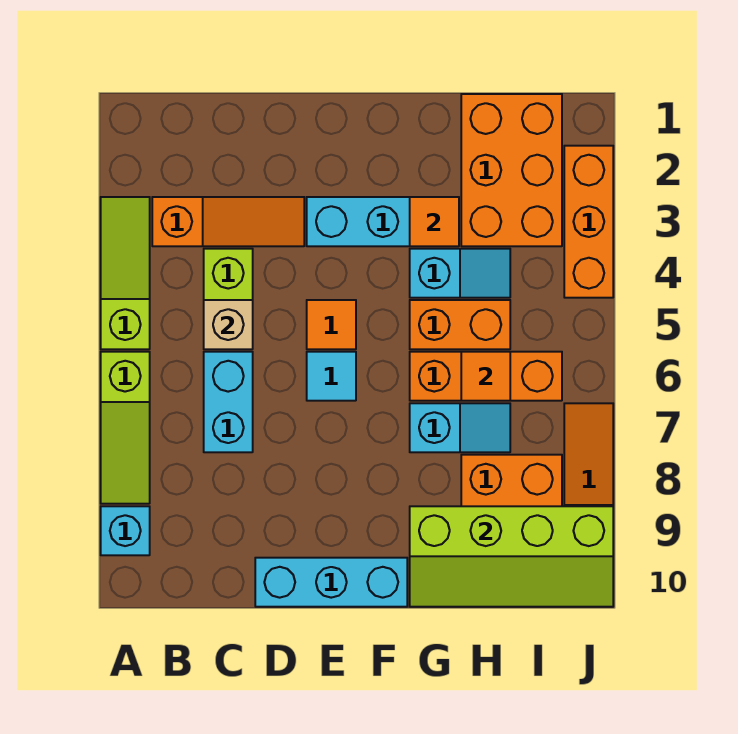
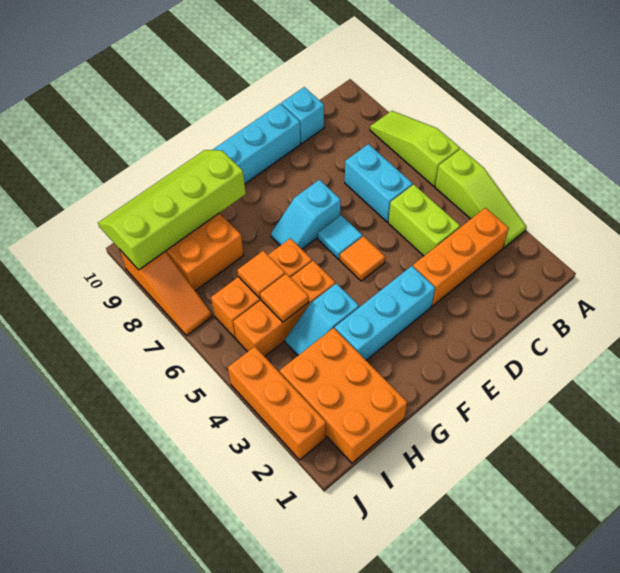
cyan 1x1 brick [101,506,150,555] -> cyan 1x1 brick moved to [281,87,324,143]
orange 1x3 slope [152,197,304,246] -> orange 1x3 brick [413,208,509,306]
tan 1x1 brick [204,300,253,349] -> none
orange 1x1 tile [410,197,459,246] -> orange 1x1 tile moved to [260,274,309,322]
orange 1x2 brick [410,300,510,349] -> orange 1x3 brick [233,261,335,357]
cyan 1x2 slope [410,403,510,452] -> cyan 1x2 slope moved to [271,180,341,249]

